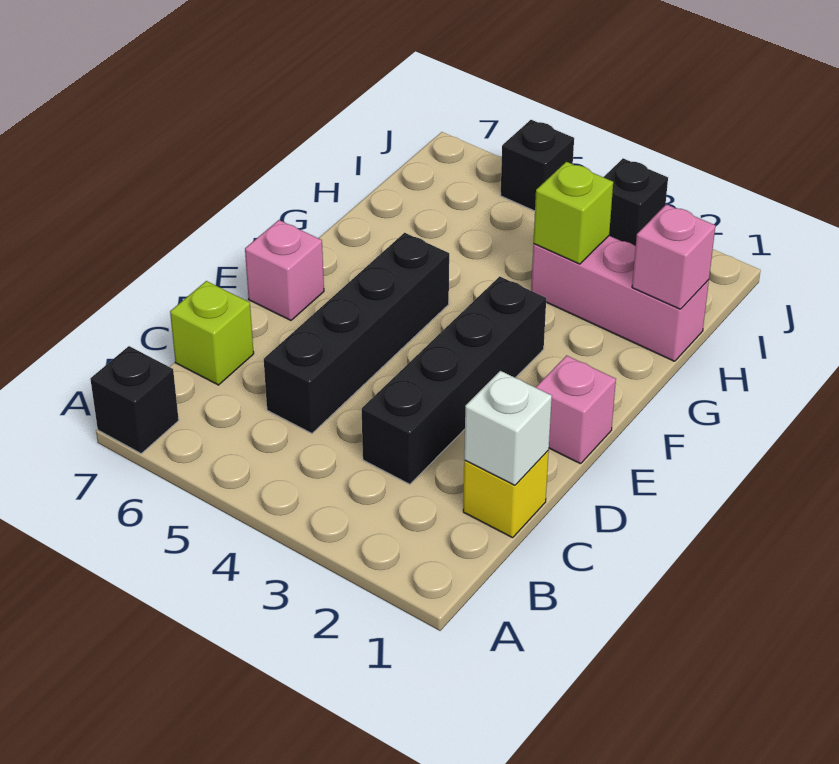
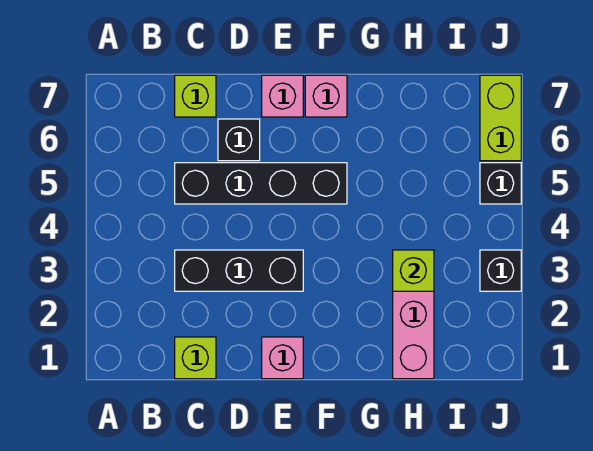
black 1x1 brick [90,346,179,453] -> black 1x1 brick moved to [218,119,260,161]
yellow 1x1 brick [463,451,549,538] -> lime 1x1 brick [175,337,216,379]
white 1x1 brick [464,371,552,485] -> none
black 1x4 brick [362,276,546,484] -> black 1x3 brick [175,250,303,291]
pink 1x1 brick [632,204,715,309] -> pink 1x1 brick moved to [305,75,347,117]
none -> lime 1x2 brick [480,75,521,161]

